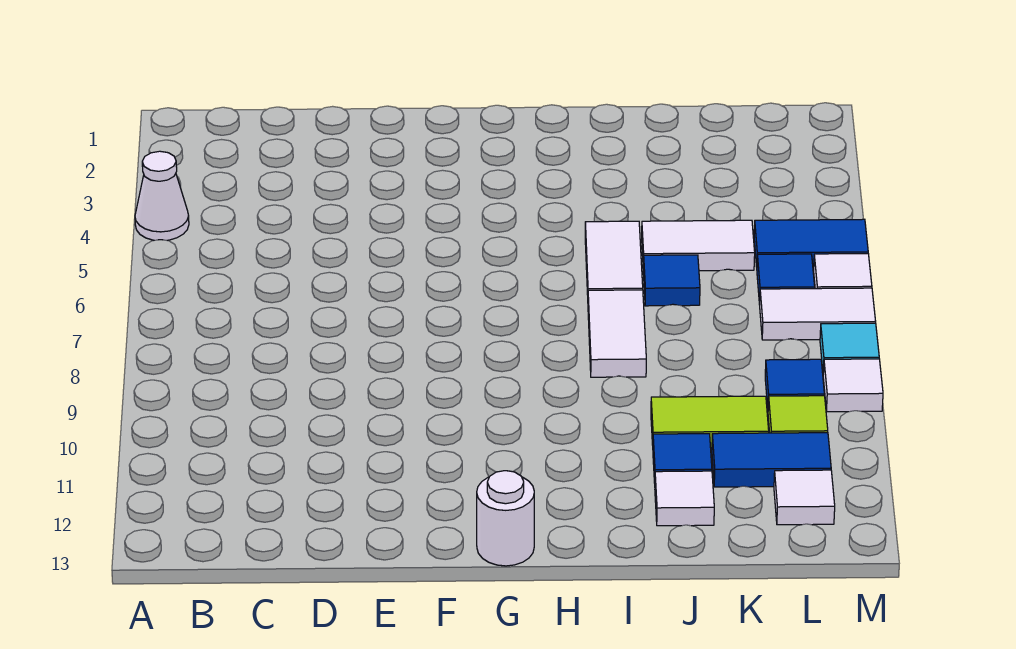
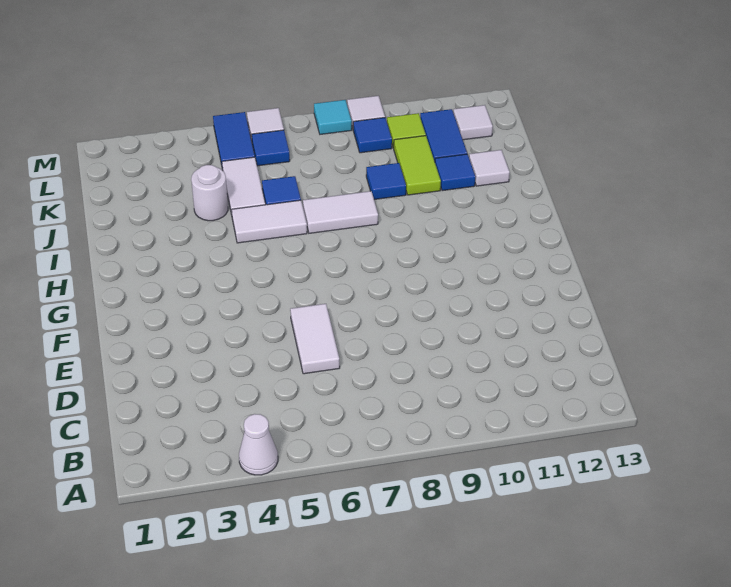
white 1x1 round brick [477,471,534,566] -> white 1x1 round brick moved to [191,165,228,221]
none -> blue 1x1 tile [366,163,406,199]
white 1x2 tile [759,288,876,340] -> white 1x2 tile moved to [290,304,340,374]

